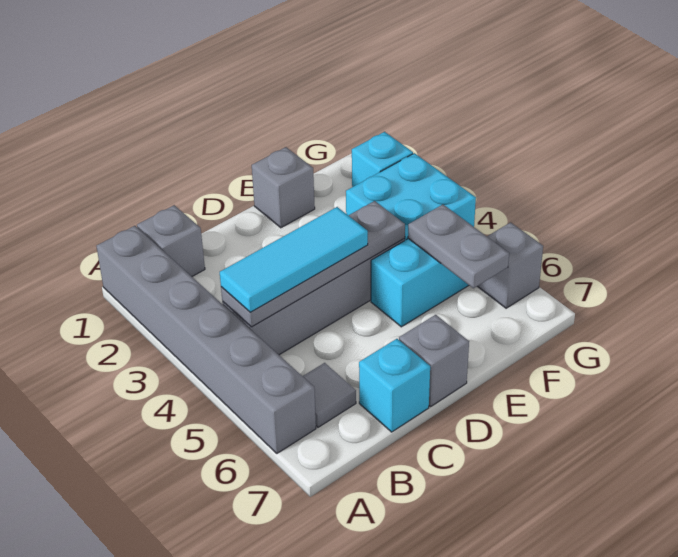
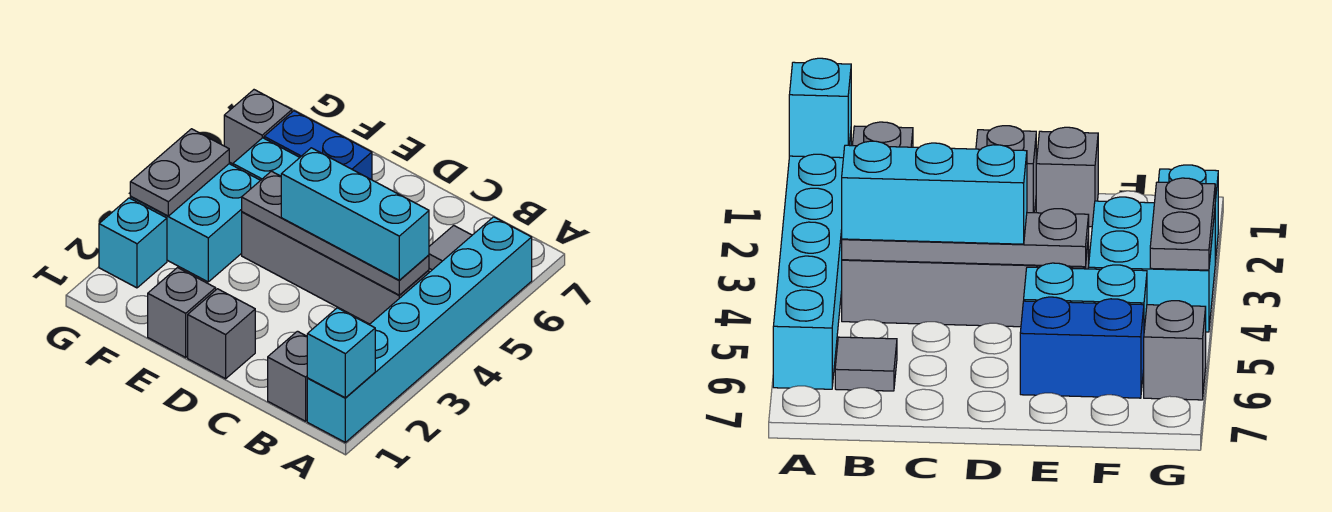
grey 1x6 brick [96,226,316,453] -> cyan 1x6 brick [307,217,532,442]
cyan 1x3 tile [220,207,368,312] -> cyan 1x3 brick [281,148,429,280]
cyan 1x1 brick [359,339,430,432] -> cyan 1x1 brick moved to [307,308,375,398]
grey 1x1 brick [399,315,469,406] -> grey 1x1 brick moved to [188,289,255,379]
none -> blue 1x2 brick [264,111,372,180]
grey 1x2 plate [408,205,509,288] -> grey 1x2 plate moved to [130,129,229,216]

